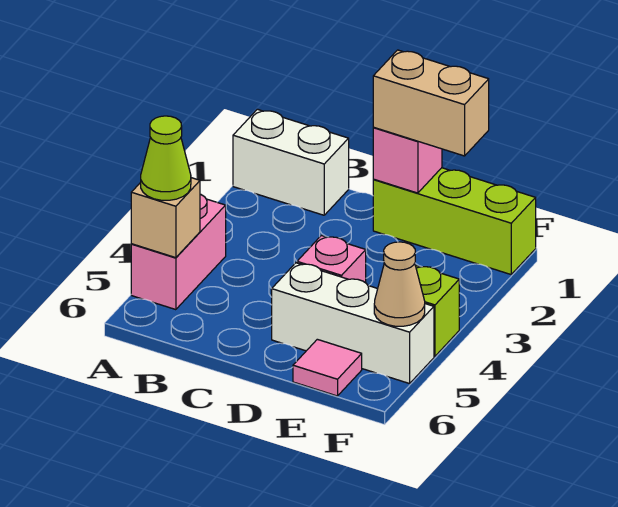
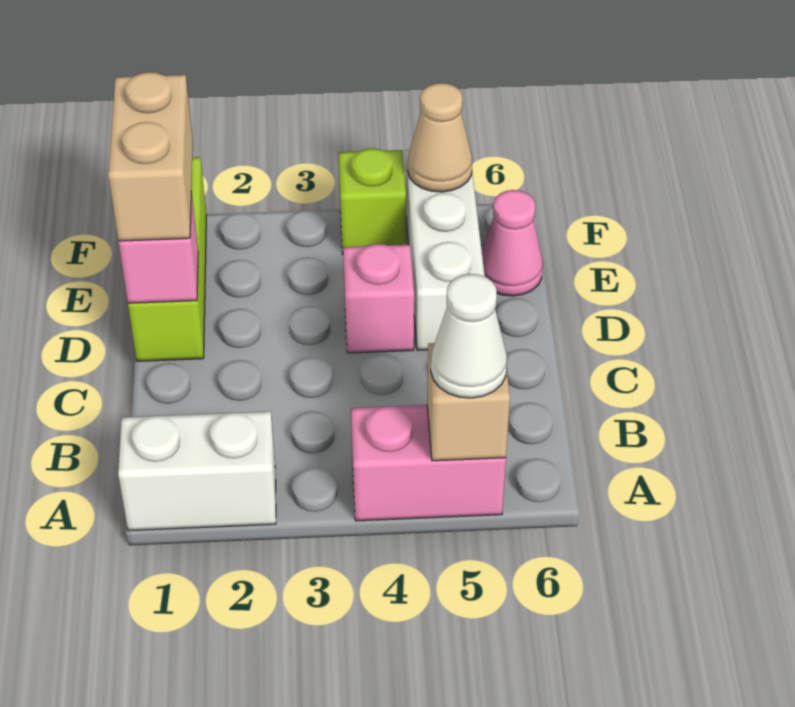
white 1x2 brick [233,109,349,215] -> white 1x2 brick turned to [118,411,276,531]
lime 1x1 cone [141,116,191,200] -> white 1x1 cone [431,274,507,398]
pink 1x1 tile [293,339,362,396] -> pink 1x1 cone [482,190,543,296]

